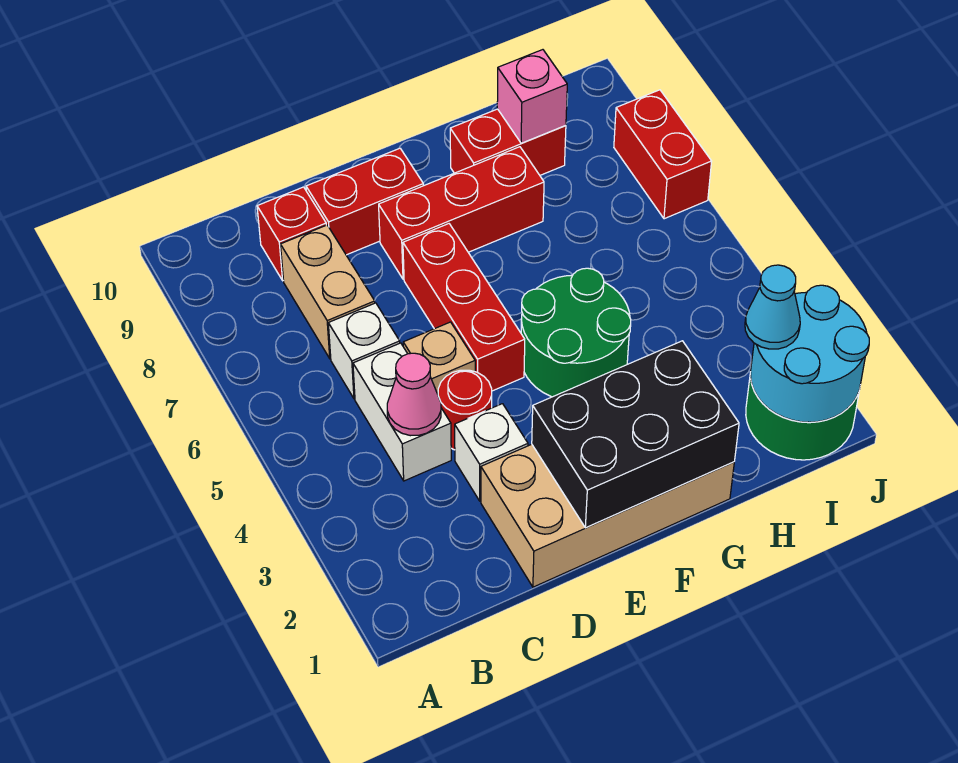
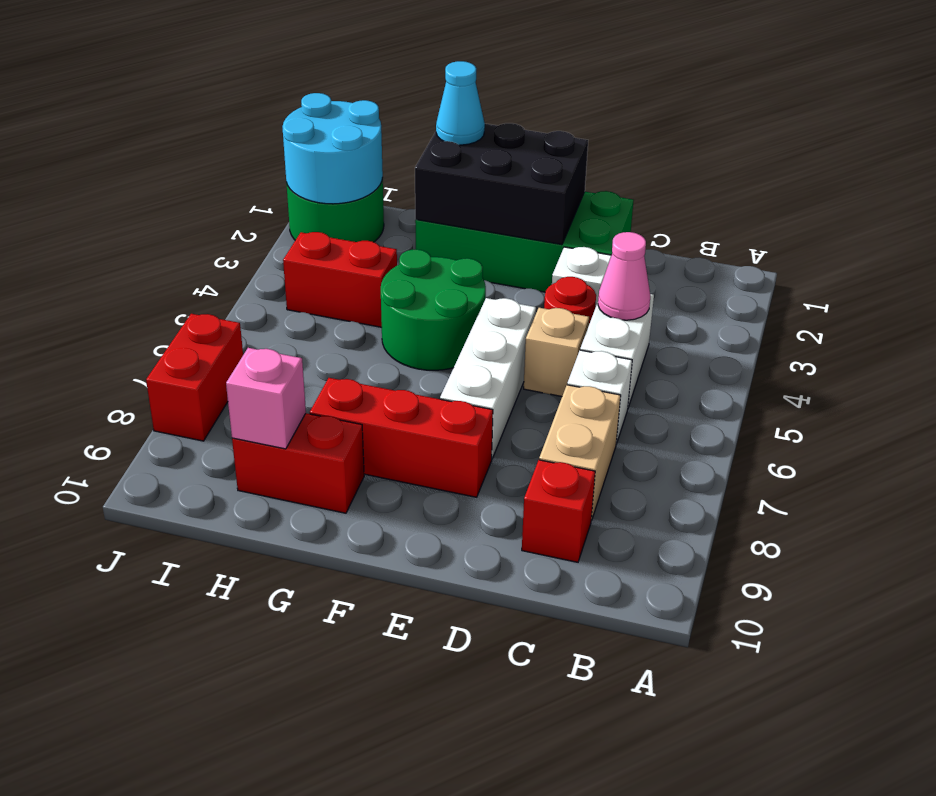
tan 2x4 brick [481,444,734,587] -> green 2x4 brick [415,191,634,292]
red 1x2 brick [306,148,423,255] -> red 1x2 brick moved to [283,232,397,327]
red 1x3 brick [403,224,525,391] -> white 1x3 brick [440,298,536,458]
cyan 1x1 cone [745,265,800,349] -> cyan 1x1 cone moved to [436,61,485,145]

